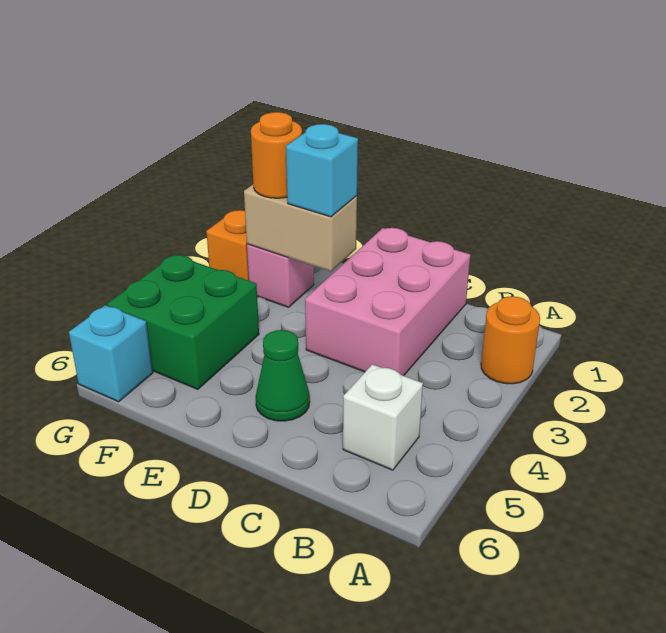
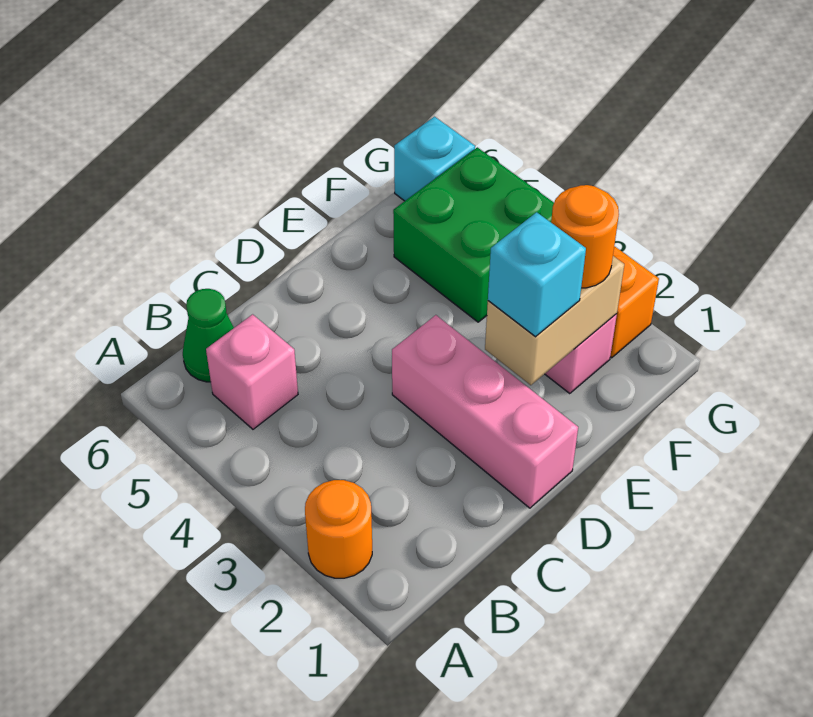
white 1x1 brick [343,364,423,470] -> pink 1x1 brick [206,314,298,429]
pink 2x3 brick [305,228,470,376] -> pink 1x3 brick [392,315,578,508]
green 1x1 cone [256,330,310,421] -> green 1x1 cone moved to [183,289,234,382]

